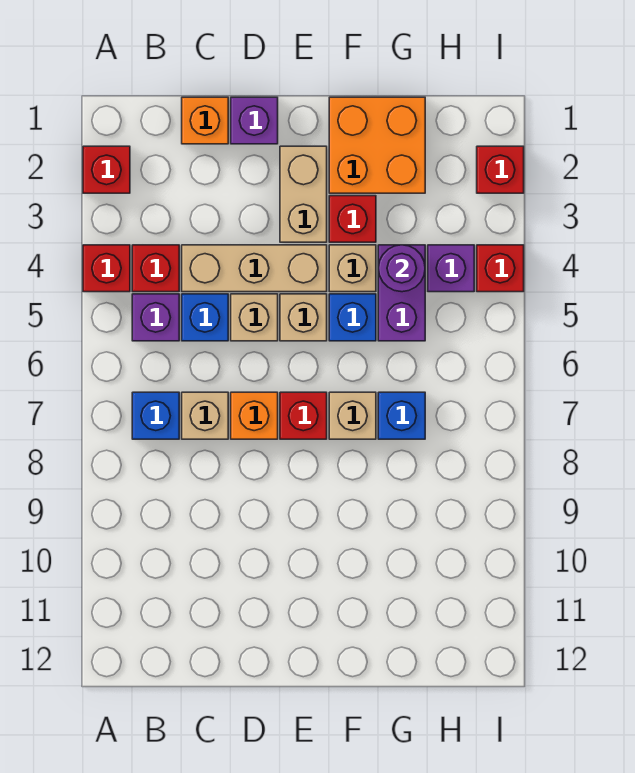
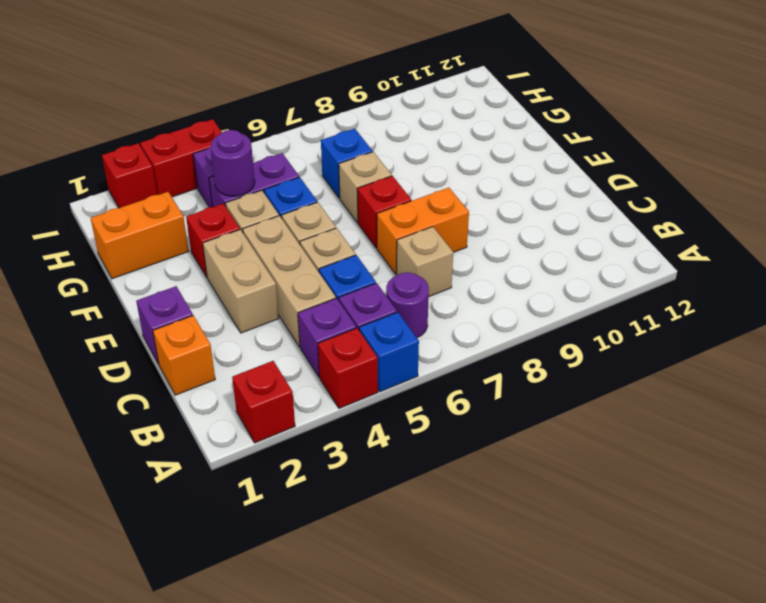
red 1x1 brick [132,245,179,292] -> purple 1x1 brick [298,298,356,377]
none -> purple 1x1 round brick [386,272,429,338]
blue 1x1 brick [132,392,179,439] -> blue 1x1 brick moved to [359,312,419,392]
orange 1x1 brick [231,392,278,439] -> orange 1x2 brick [377,188,469,274]
tan 1x2 brick [280,146,327,242] -> tan 1x2 brick turned to [203,230,279,333]
orange 2x2 brick [329,97,425,193] -> orange 1x2 brick [91,192,189,279]
red 1x1 brick [477,245,524,292] -> red 1x2 brick [140,119,222,197]

